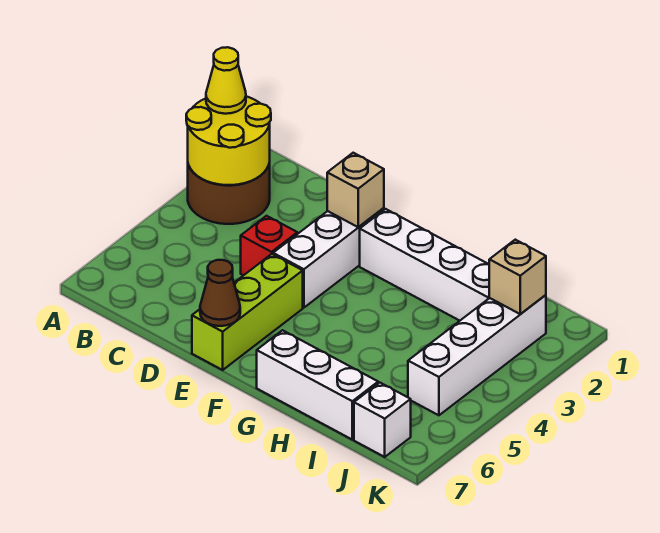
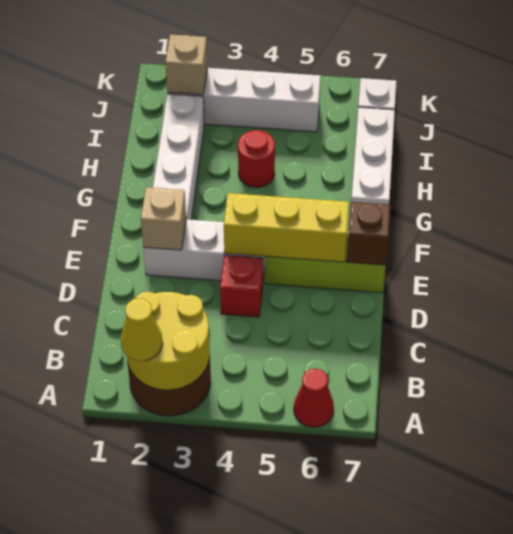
none -> red 1x1 cone [294,369,334,427]
none -> yellow 1x3 brick [224,193,349,262]
brown 1x1 cone [200,260,240,326] -> brown 1x1 brick [347,202,390,265]
none -> red 1x1 round brick [238,130,275,187]

